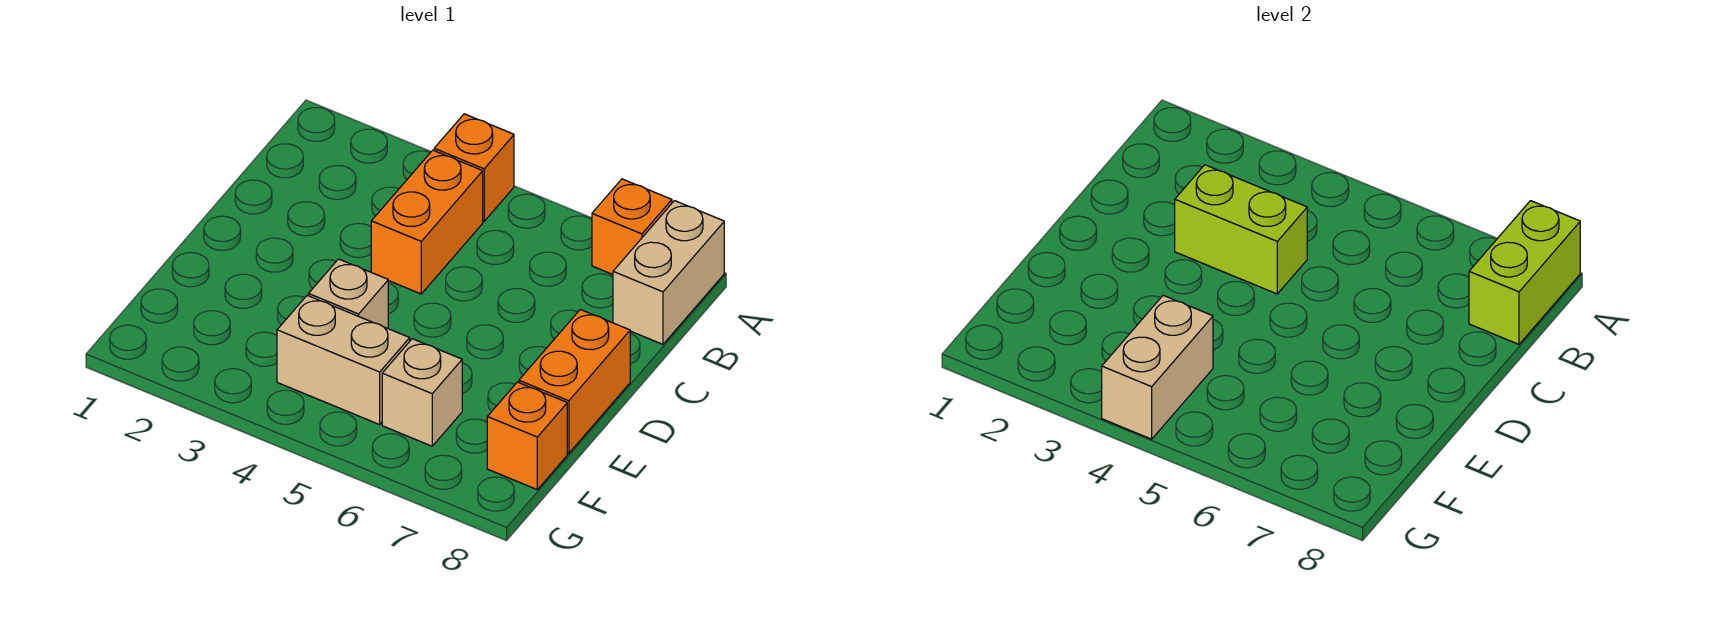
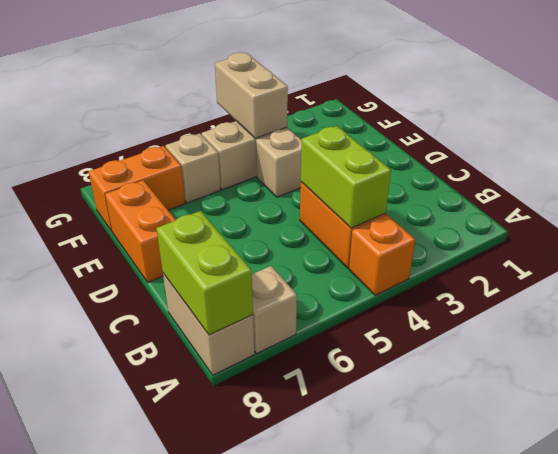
orange 1x1 brick [592,179,672,274] -> tan 1x1 brick [252,266,297,354]
lime 1x2 brick [1175,165,1307,294] -> lime 1x2 brick turned to [301,126,391,228]
orange 1x1 brick [487,382,567,489] -> orange 1x2 brick [89,146,185,231]

